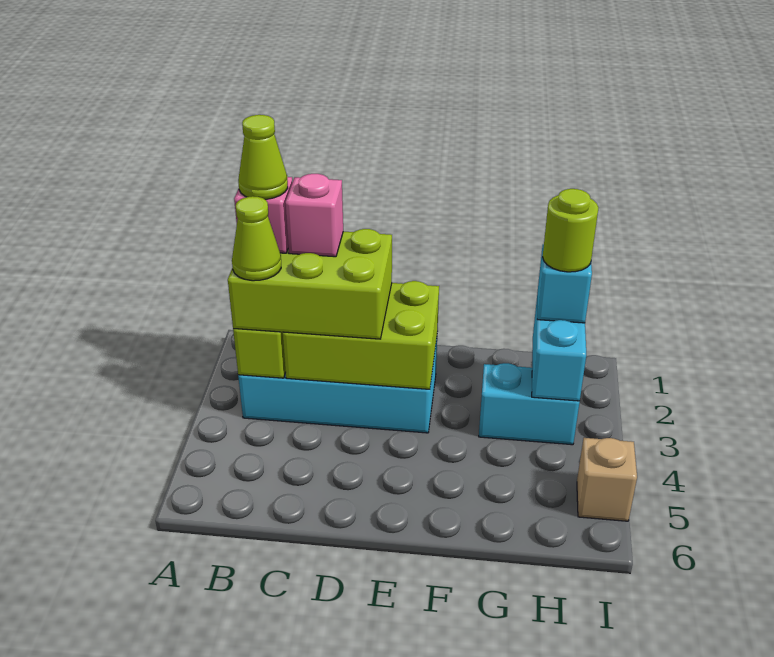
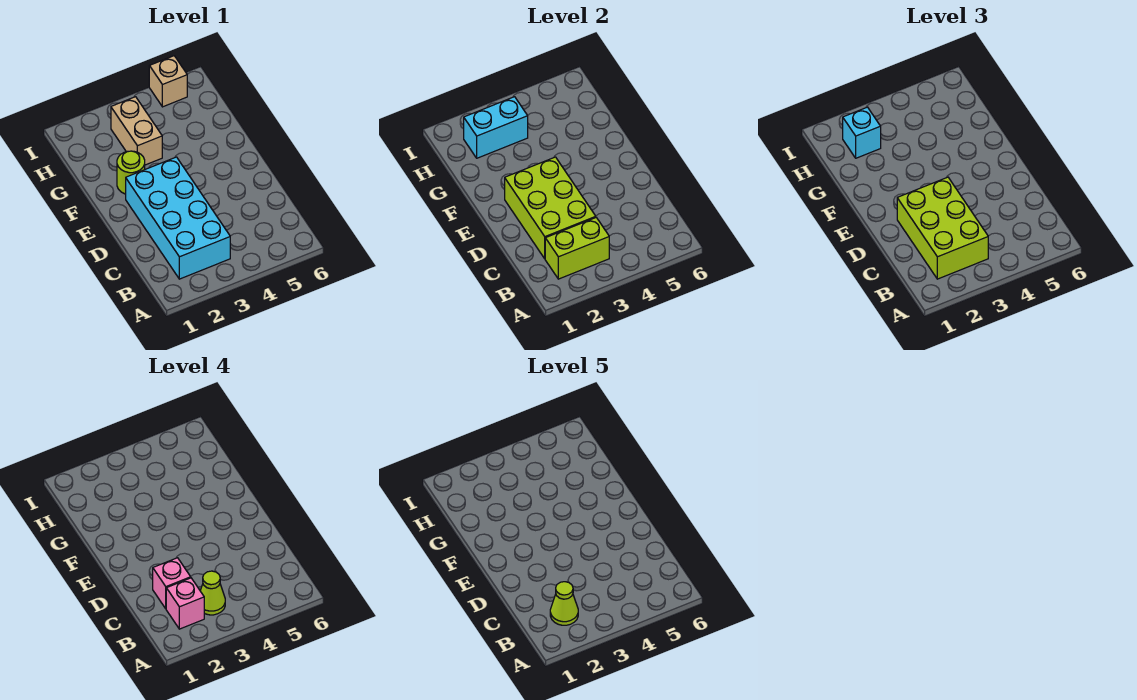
cyan 1x2 brick [479,363,580,445] -> tan 1x2 brick [111,97,162,165]
lime 1x1 round brick [543,189,598,272] -> lime 1x1 round brick moved to [117,151,145,194]

